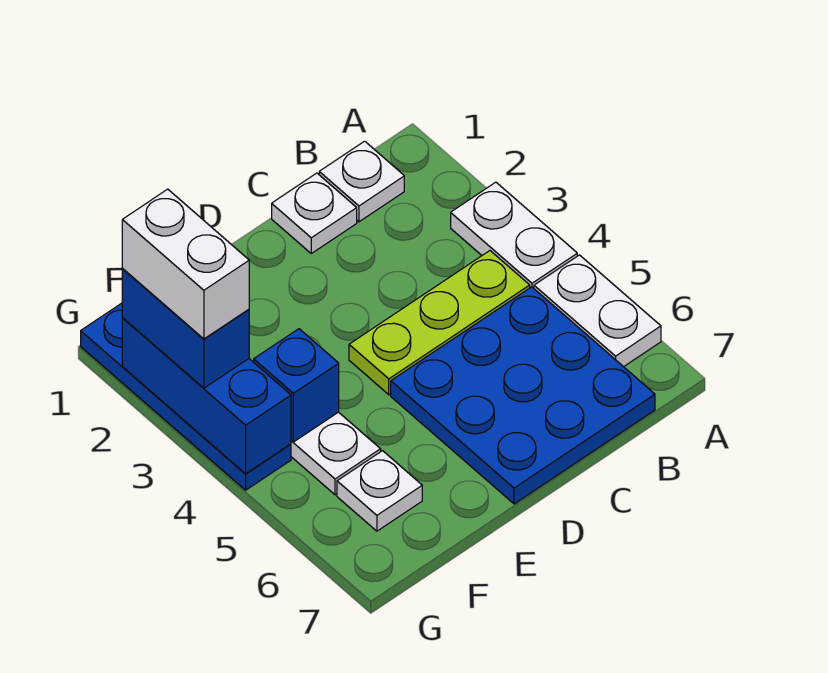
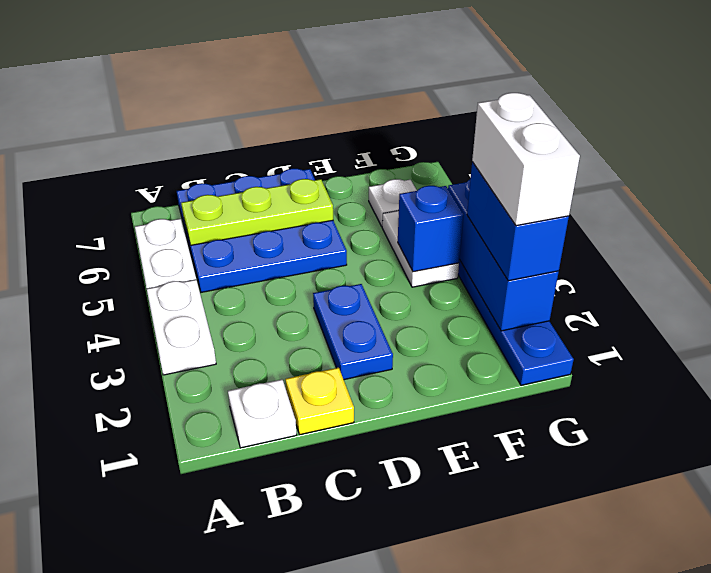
lime 1x3 plate [349,251,530,395] -> lime 1x3 plate moved to [181,179,333,245]
white 1x1 plate [272,173,357,253] -> yellow 1x1 plate [285,368,354,435]
none -> blue 1x2 plate [313,284,393,380]

